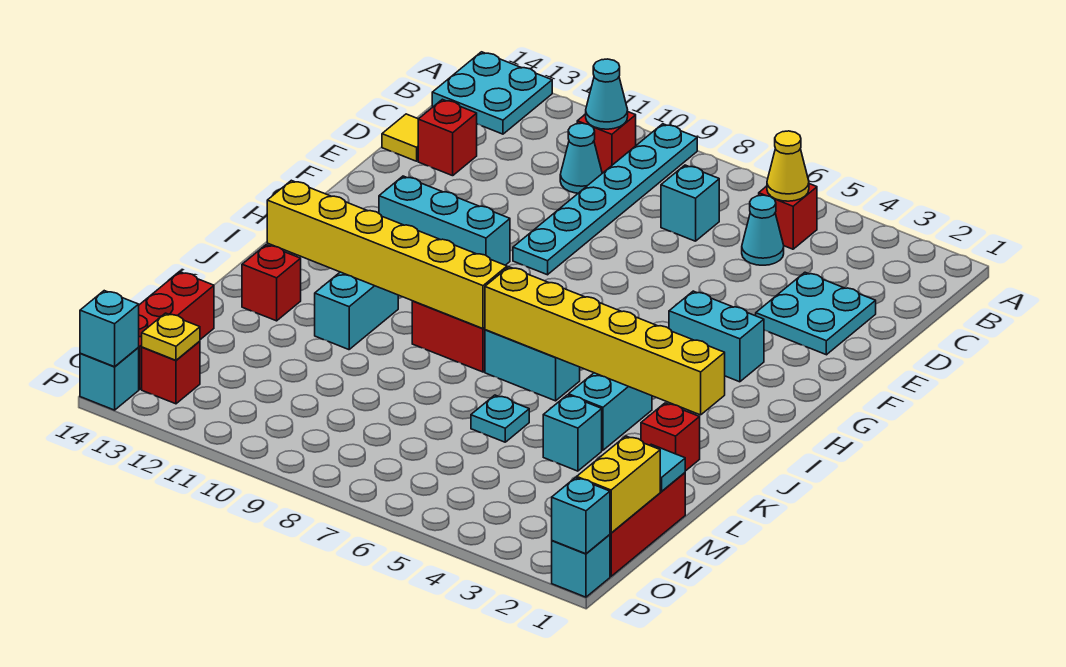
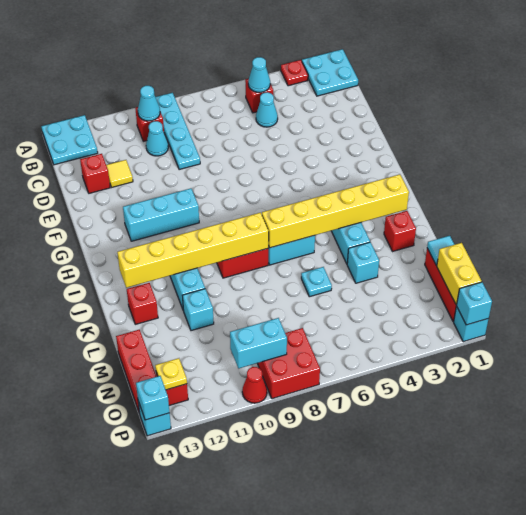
none -> red 1x1 plate [281,60,308,86]
cyan 1x6 plate [513,124,697,275] -> cyan 1x4 plate [156,93,200,170]
yellow 1x1 cone [767,131,809,201] -> cyan 1x1 cone [248,57,270,92]
cyan 1x1 brick [661,165,719,241] -> cyan 1x1 brick moved to [182,289,214,331]
cyan 2x2 plate [756,272,876,355] -> cyan 2x2 plate moved to [302,49,358,96]
yellow 1x1 tile [382,114,418,161] -> yellow 1x1 tile moved to [106,160,133,187]
cyan 1x2 brick [669,291,764,382] -> cyan 1x2 brick moved to [230,318,287,368]
none -> red 2x2 brick [257,328,320,399]
none -> red 1x1 cone [242,367,267,403]

